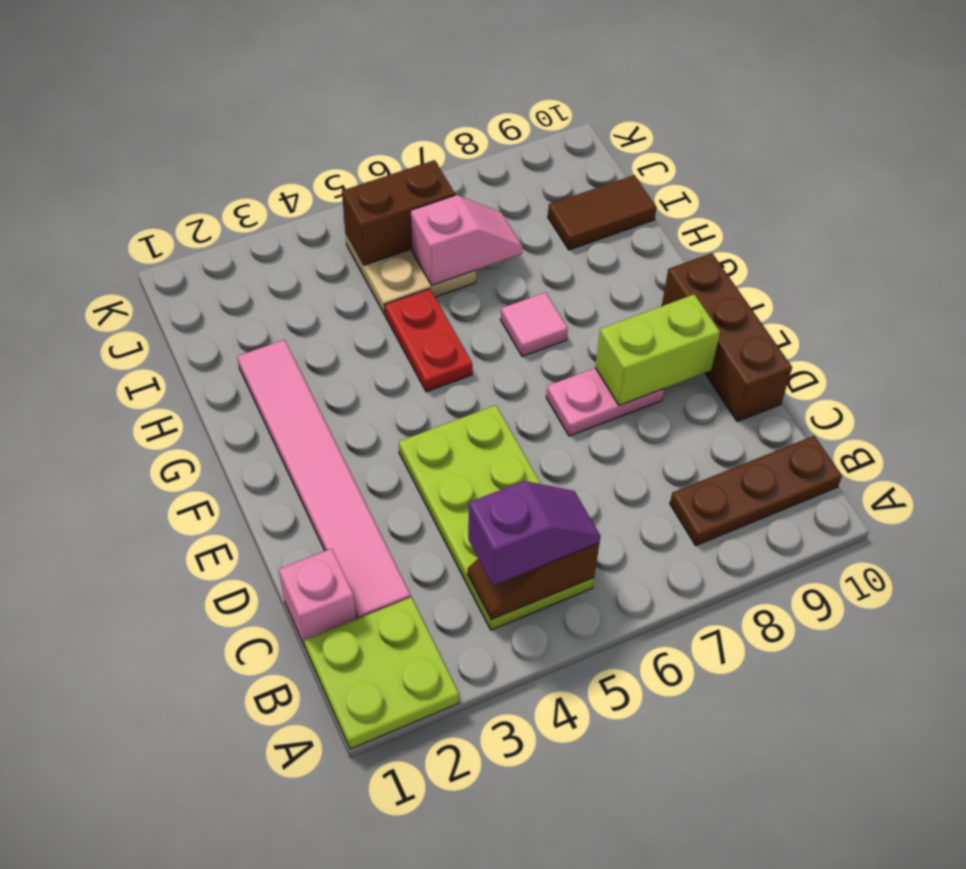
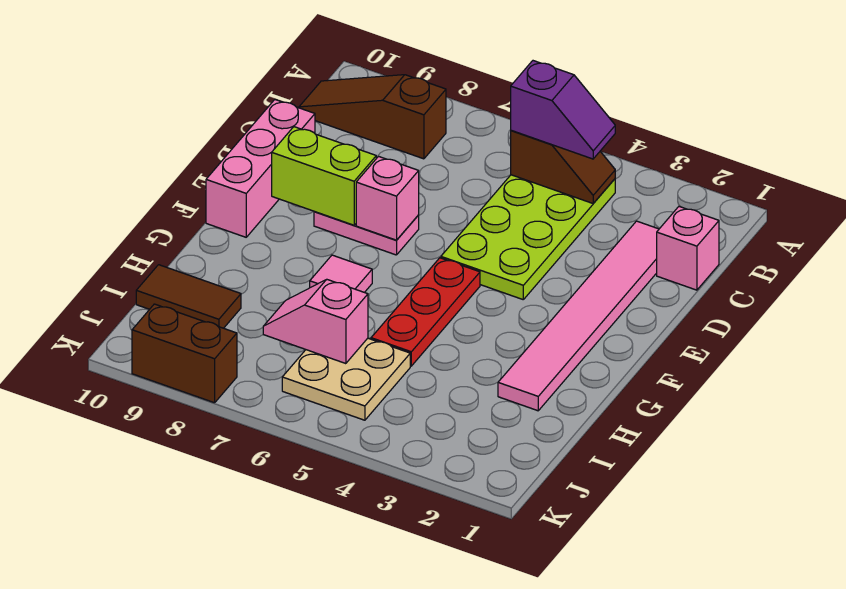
lime 2x2 plate [304,597,459,749] -> none
purple 1x2 slope [468,481,601,586] -> purple 1x2 slope turned to [511,61,615,159]
brown 1x3 plate [670,436,842,545] -> brown 1x3 slope [299,75,446,159]
brown 1x3 brick [662,253,792,422] -> pink 1x3 brick [206,100,315,237]
none -> pink 1x1 brick [356,156,419,240]
red 1x2 plate [385,289,472,392] -> red 1x3 plate [371,258,480,366]
brown 1x2 brick [342,160,455,265] -> brown 1x2 brick moved to [132,304,237,403]

